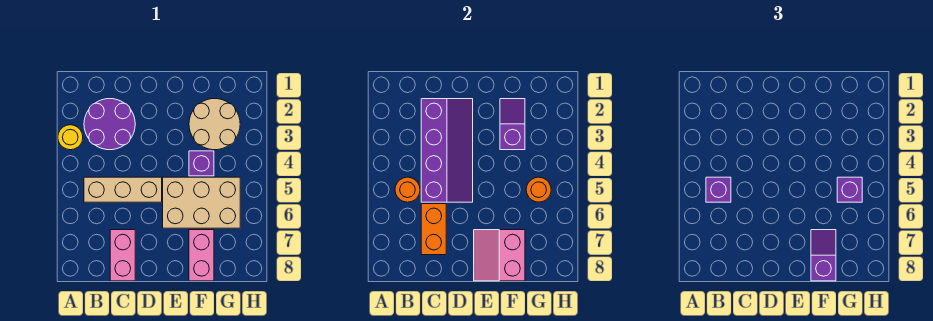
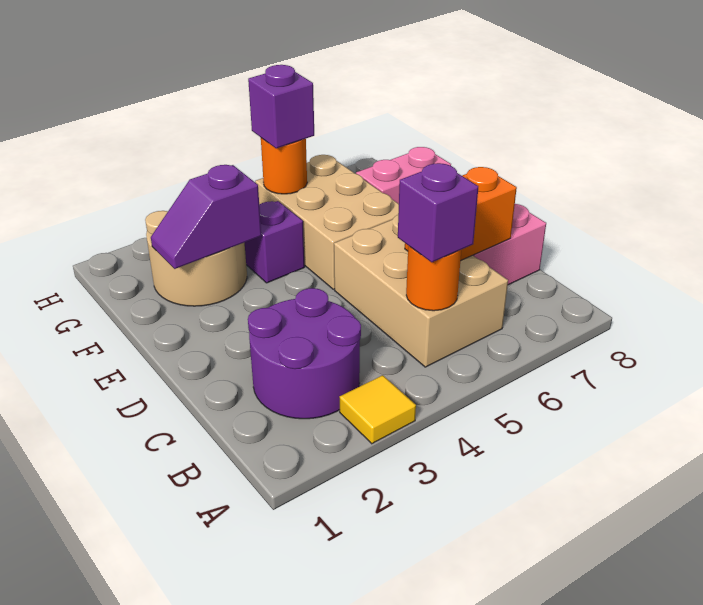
yellow 1x1 round brick [58,125,83,150] -> yellow 1x1 tile [339,375,416,444]
tan 1x3 brick [84,177,162,202] -> tan 2x3 brick [334,215,508,367]
purple 2x4 slope [421,99,473,202] -> none
pink 2x2 slope [474,230,525,281] -> none
purple 1x2 slope [811,230,836,281] -> none

